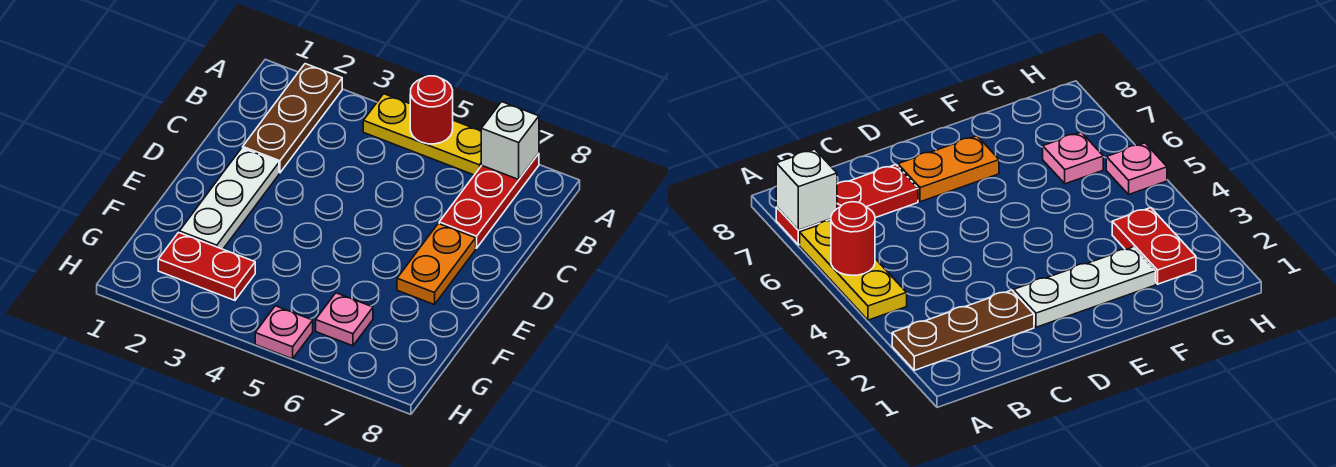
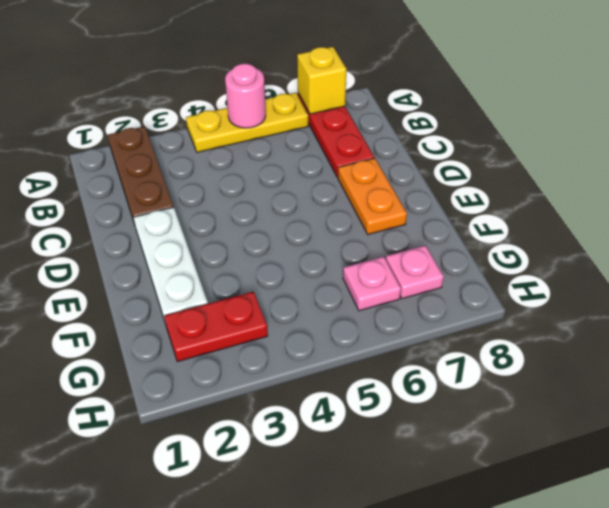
red 1x1 round brick [410,76,453,144] -> pink 1x1 round brick [225,64,266,128]
white 1x1 brick [481,102,539,179] -> yellow 1x1 brick [297,47,346,114]
pink 1x1 plate [255,306,313,359] -> pink 1x1 plate moved to [386,245,444,299]

